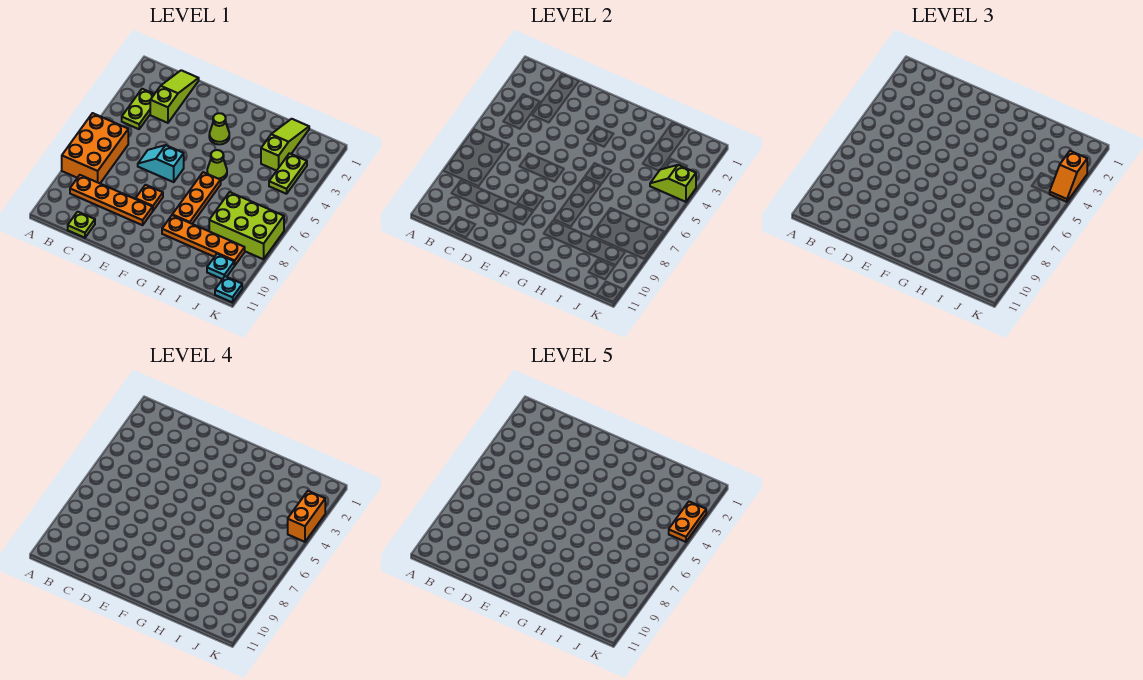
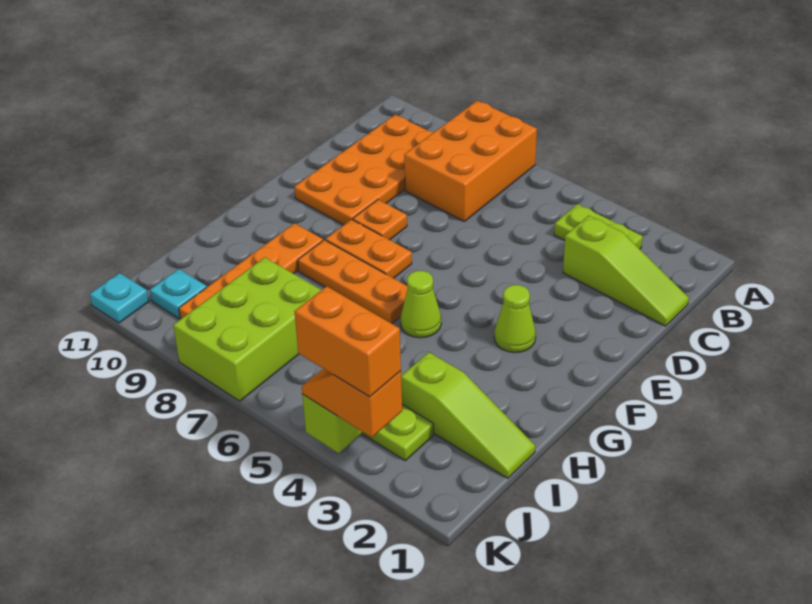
orange 2x3 brick [62,113,128,183] -> orange 2x3 brick turned to [404,101,537,221]
orange 1x4 plate [70,175,153,225] -> orange 2x4 plate [294,115,434,225]
lime 1x1 plate [68,212,95,238] -> none
cyan 1x2 slope [138,145,184,182] -> none
orange 1x2 plate [669,502,706,542] -> orange 1x2 plate moved to [326,219,412,278]

